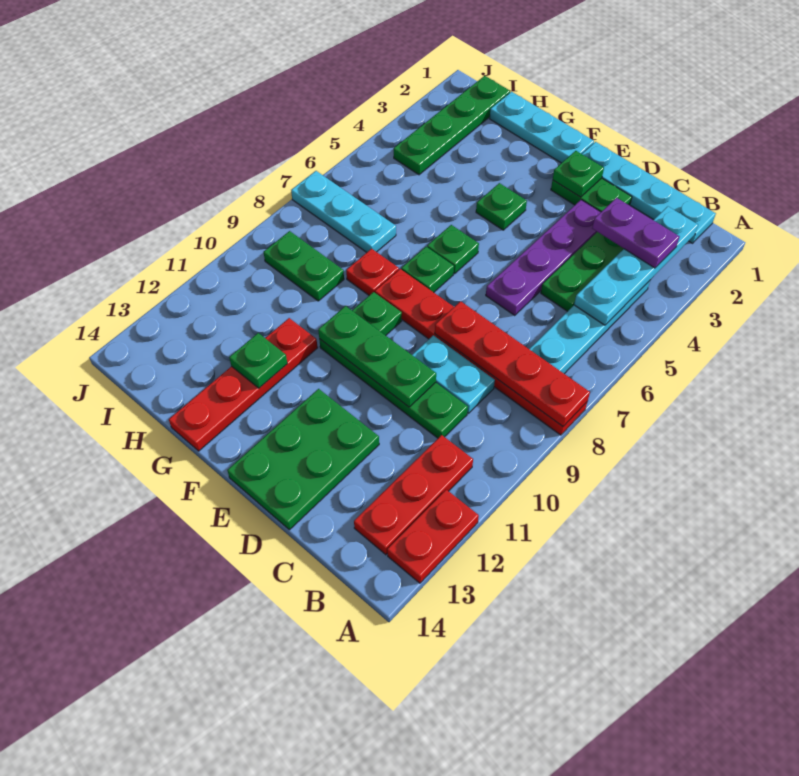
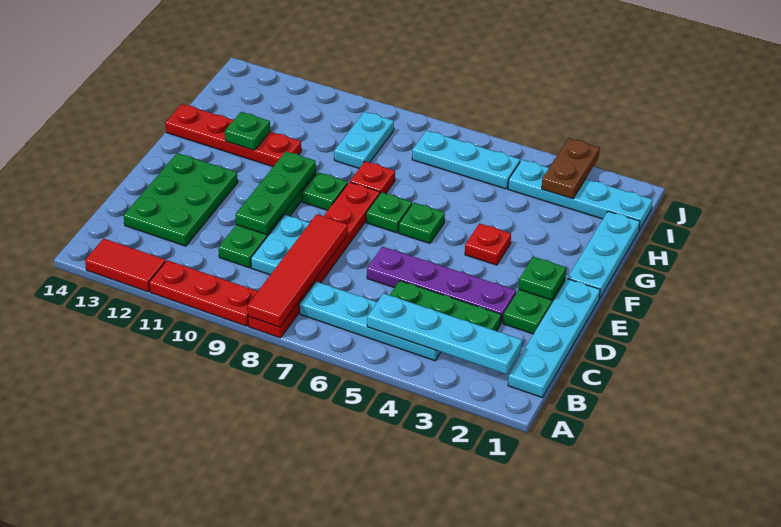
red 1x4 plate [435,301,590,426] -> red 1x4 tile [247,214,348,327]
red 1x2 plate [387,490,479,583] -> red 1x2 tile [85,239,166,292]
purple 1x2 plate [592,198,680,268] -> none
red 1x3 plate [354,435,473,555] -> red 1x3 plate moved to [149,260,258,326]
green 2x3 plate [227,389,379,530] -> green 2x3 plate turned to [123,153,238,246]
green 1x1 plate [476,183,527,230] -> red 1x1 plate [465,223,511,265]
cyan 1x3 plate [291,171,396,252] -> cyan 1x3 plate turned to [412,131,520,189]
green 1x2 plate [264,231,344,301] -> cyan 1x2 plate [334,112,394,168]
green 1x4 plate [394,76,510,175] -> cyan 1x4 plate [508,160,652,230]
none -> brown 1x2 plate [542,138,600,199]

